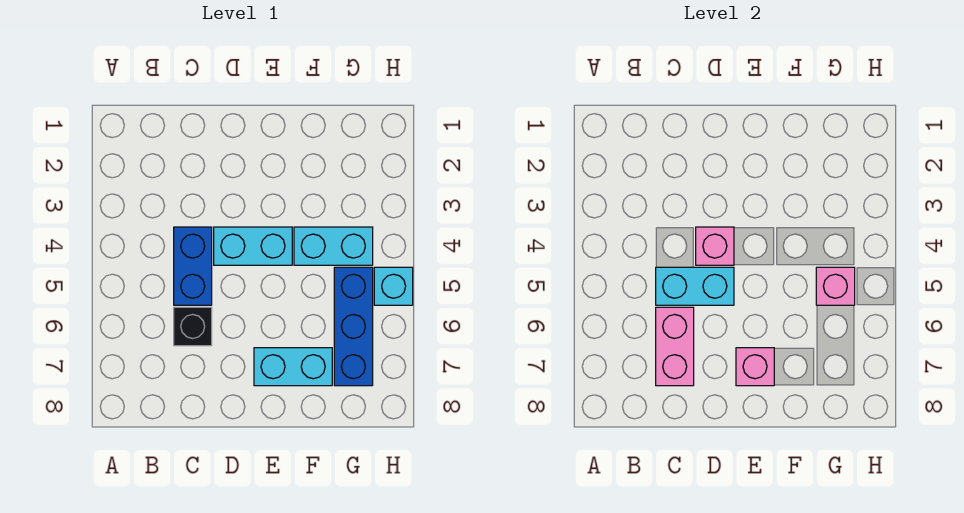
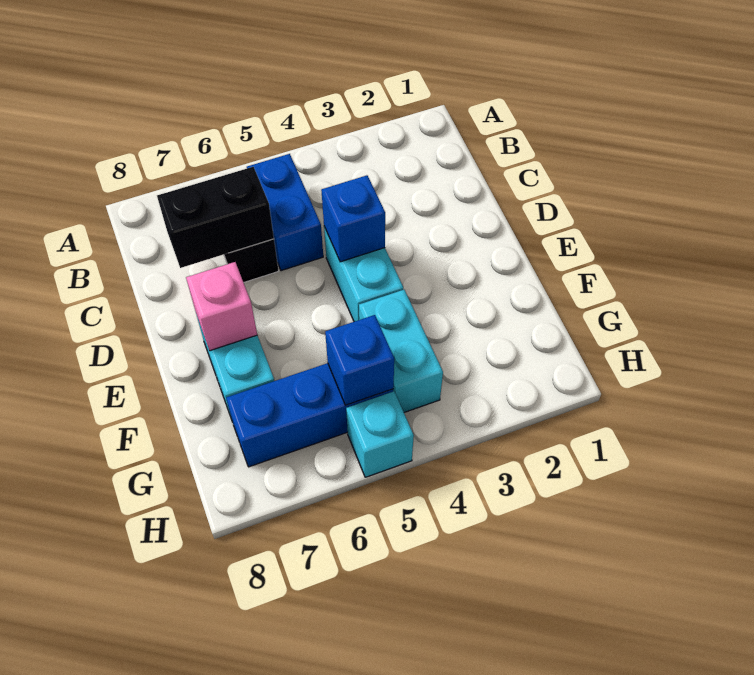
blue 1x2 brick [174,227,212,305] -> blue 1x2 brick turned to [247,154,323,271]
cyan 1x2 brick [656,267,734,305] -> none
pink 1x2 brick [656,307,694,386] -> black 1x2 brick [157,167,274,268]
pink 1x1 brick [696,227,734,265] -> blue 1x1 brick [321,175,385,262]
pink 1x1 brick [816,267,855,305] -> blue 1x1 brick [325,315,394,405]

